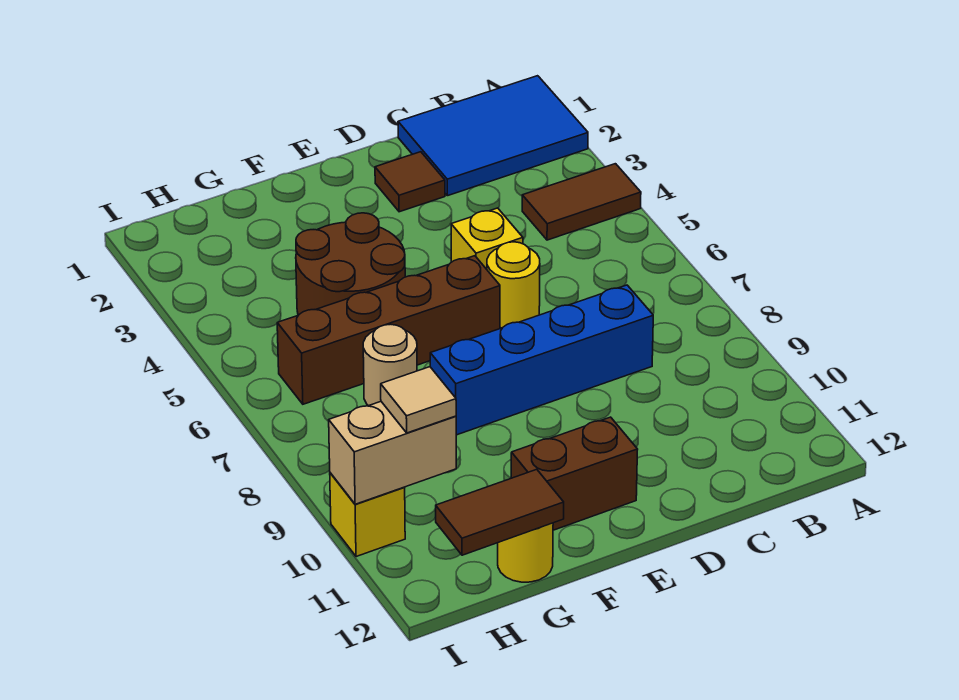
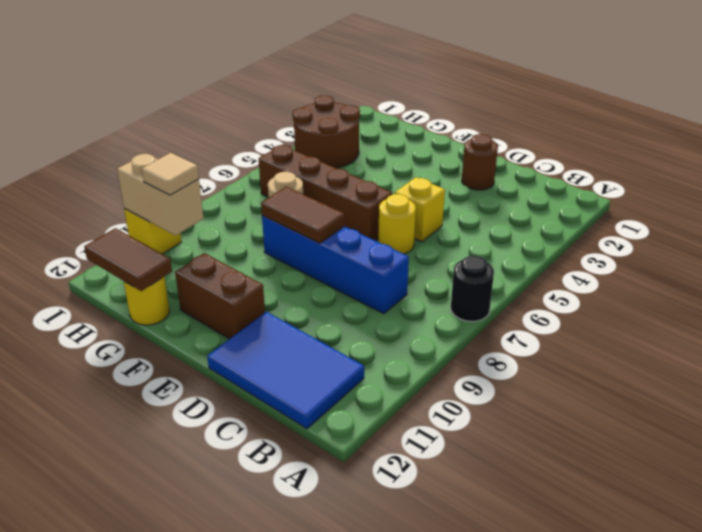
blue 2x3 tile [398,76,588,196] -> blue 2x3 tile moved to [207,312,364,429]
brown 1x2 tile [522,164,641,240] -> brown 1x2 tile moved to [261,187,345,243]
none -> black 1x1 round brick [451,256,494,321]
brown 1x1 tile [375,152,445,212] -> brown 1x1 round brick [462,134,498,190]
brown 2x2 round brick [296,213,405,315] -> brown 2x2 round brick moved to [293,96,360,168]

